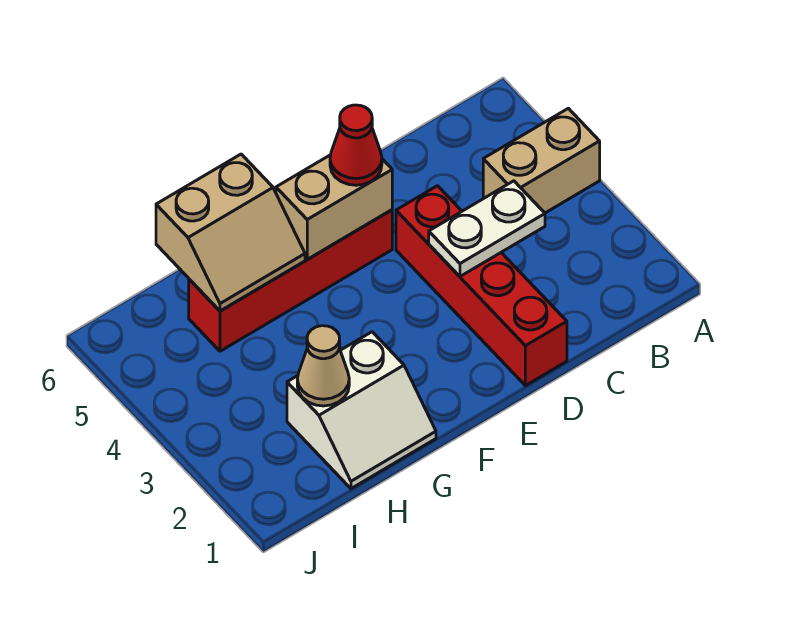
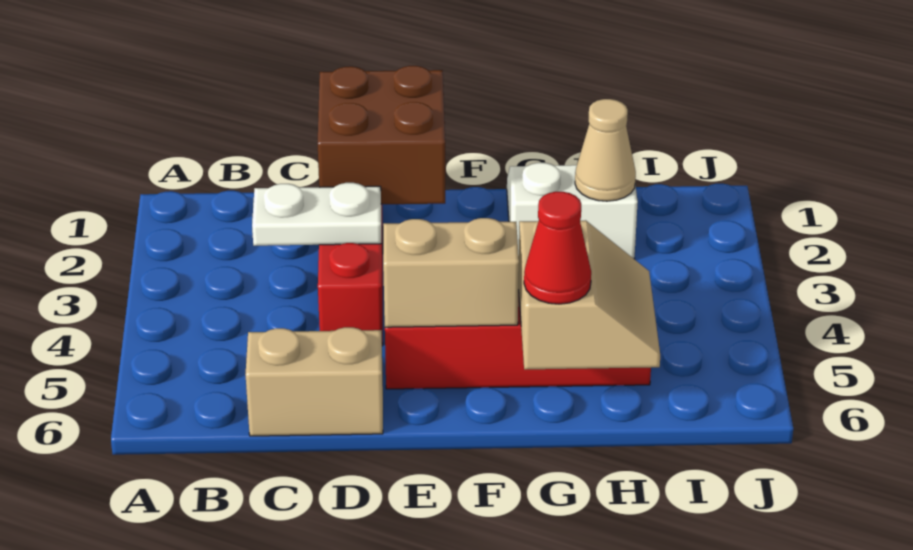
tan 1x2 brick [483,108,600,213] -> tan 1x2 brick moved to [245,327,383,436]
none -> brown 2x2 brick [318,66,445,205]
red 1x1 cone [330,105,382,185] -> red 1x1 cone moved to [524,192,591,304]
tan 2x2 slope [156,154,305,311] -> tan 2x2 slope turned to [519,220,660,369]

